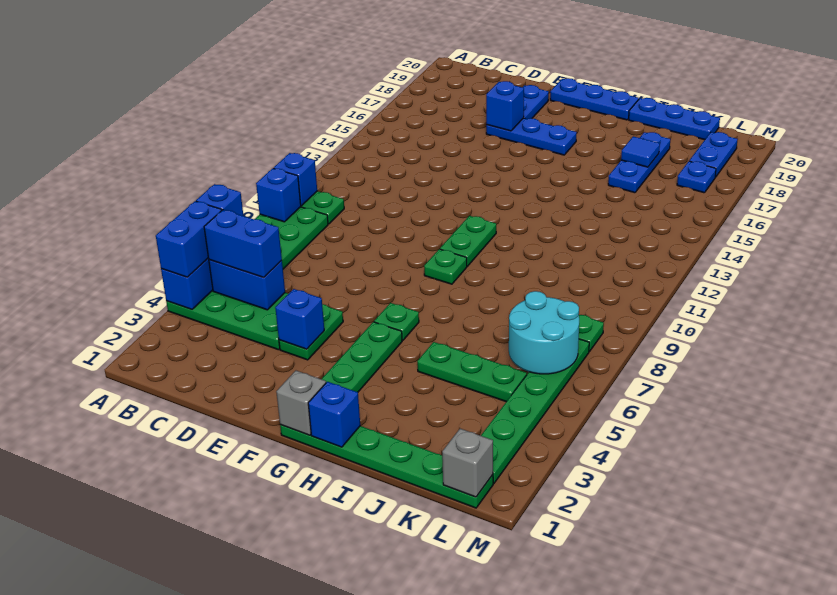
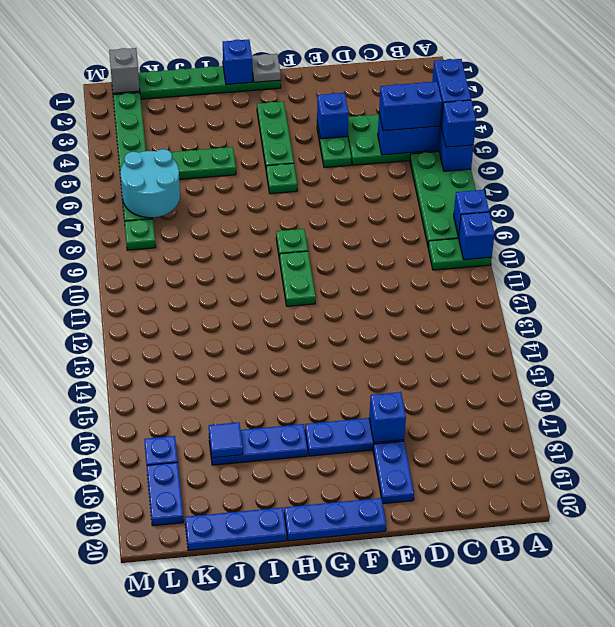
grey 1x1 brick [276,371,326,435] -> grey 1x1 plate [252,54,281,82]
blue 1x3 plate [608,132,670,193] -> blue 1x3 plate turned to [209,424,308,465]

